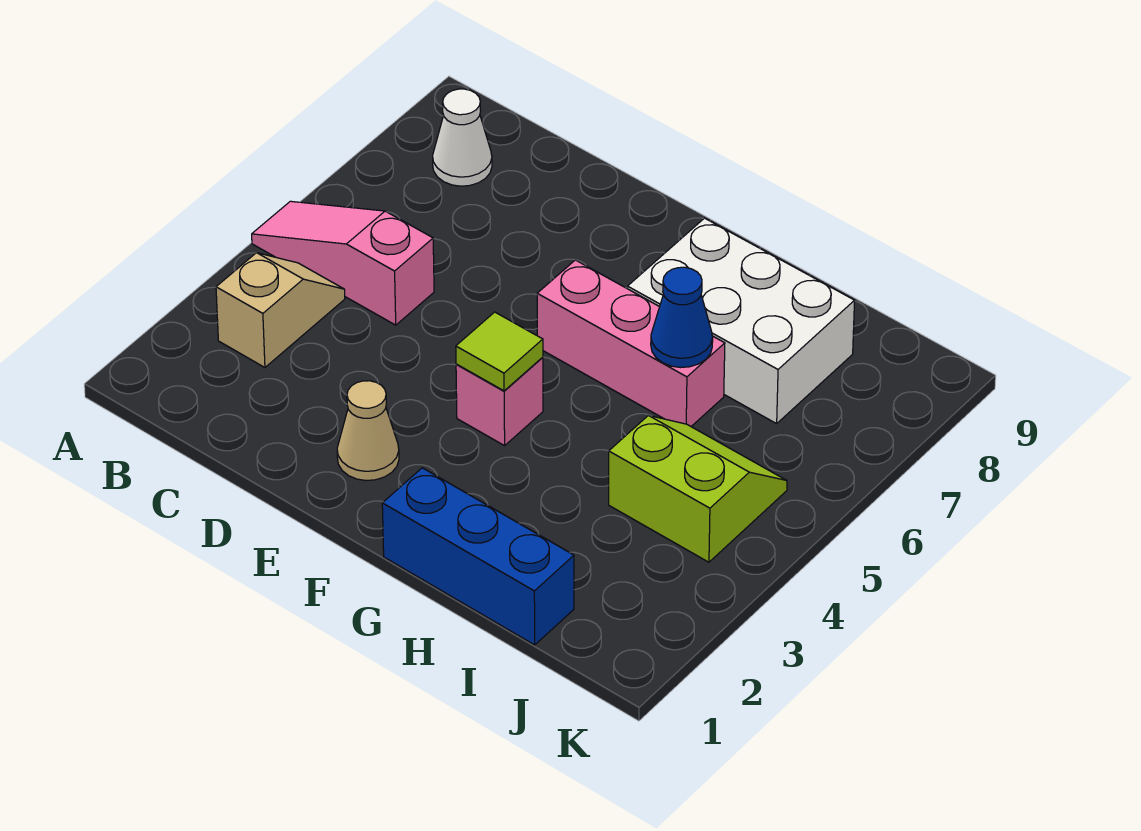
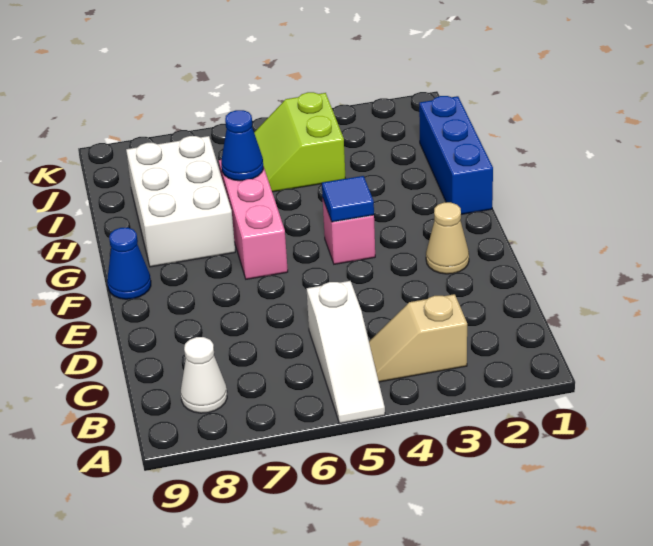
pink 1x3 slope [252,201,434,325] -> white 1x3 slope [307,281,385,423]
lime 1x1 tile [456,312,543,391] -> blue 1x1 tile [322,176,374,222]
none -> blue 1x1 cone [107,228,151,299]

